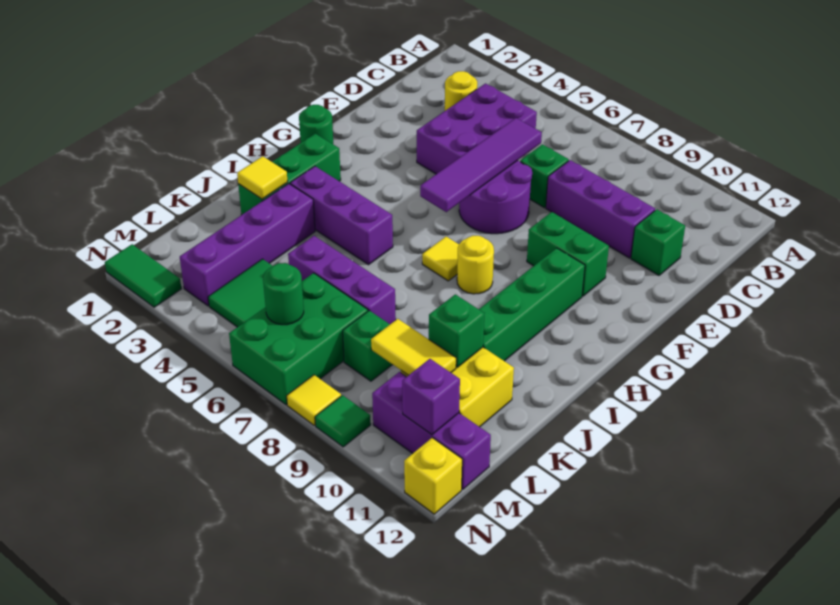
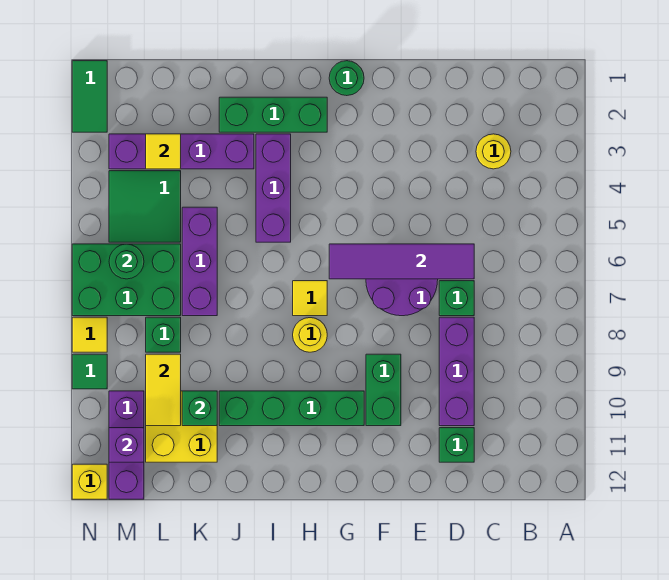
purple 2x3 brick [417,83,537,174] -> none
yellow 1x1 tile [237,156,288,199] -> yellow 1x1 tile moved to [146,134,181,169]

